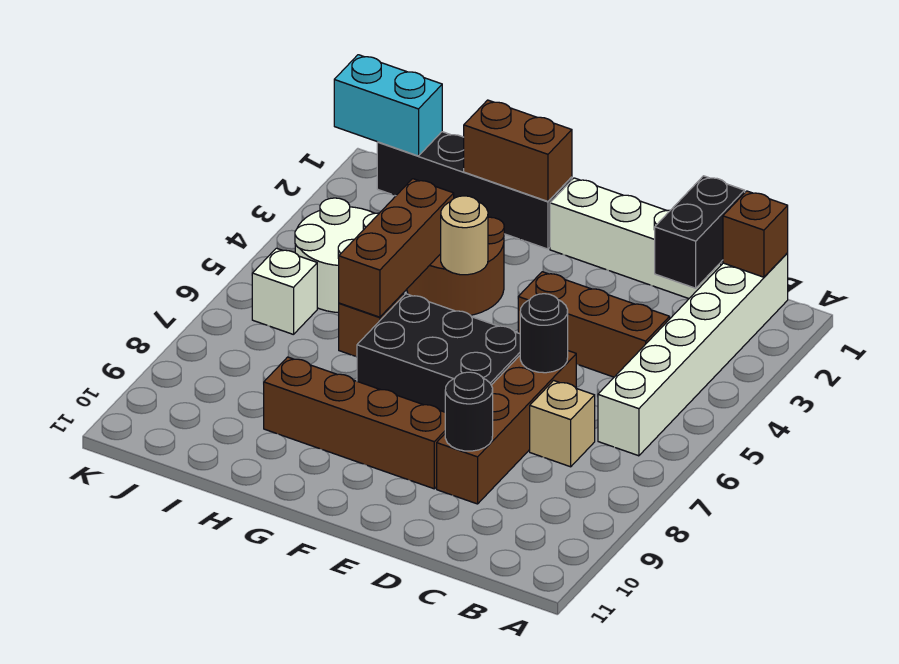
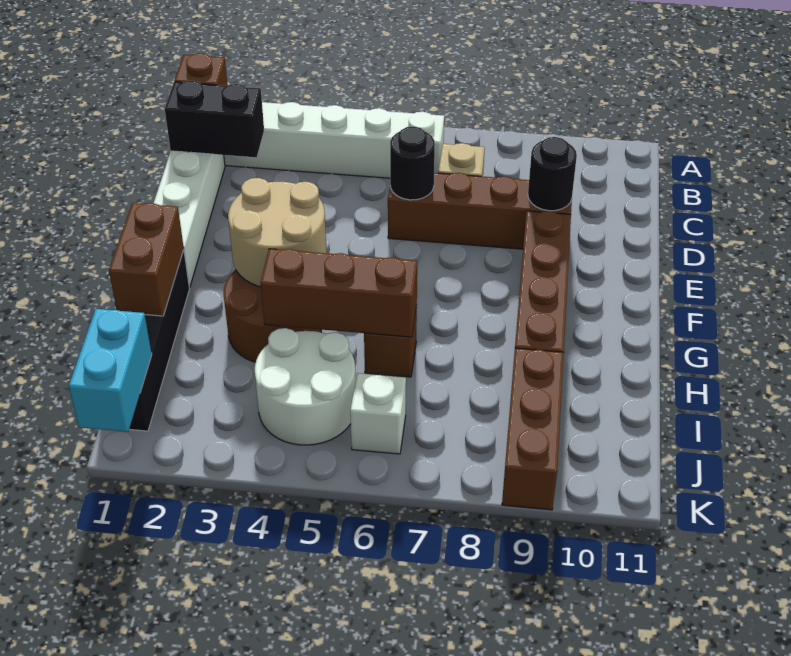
brown 1x3 brick [518,272,670,377] -> brown 1x3 brick moved to [502,348,564,510]
black 2x3 brick [357,294,520,412] -> none
tan 1x1 round brick [441,196,488,275] -> tan 2x2 round brick [228,178,327,287]

